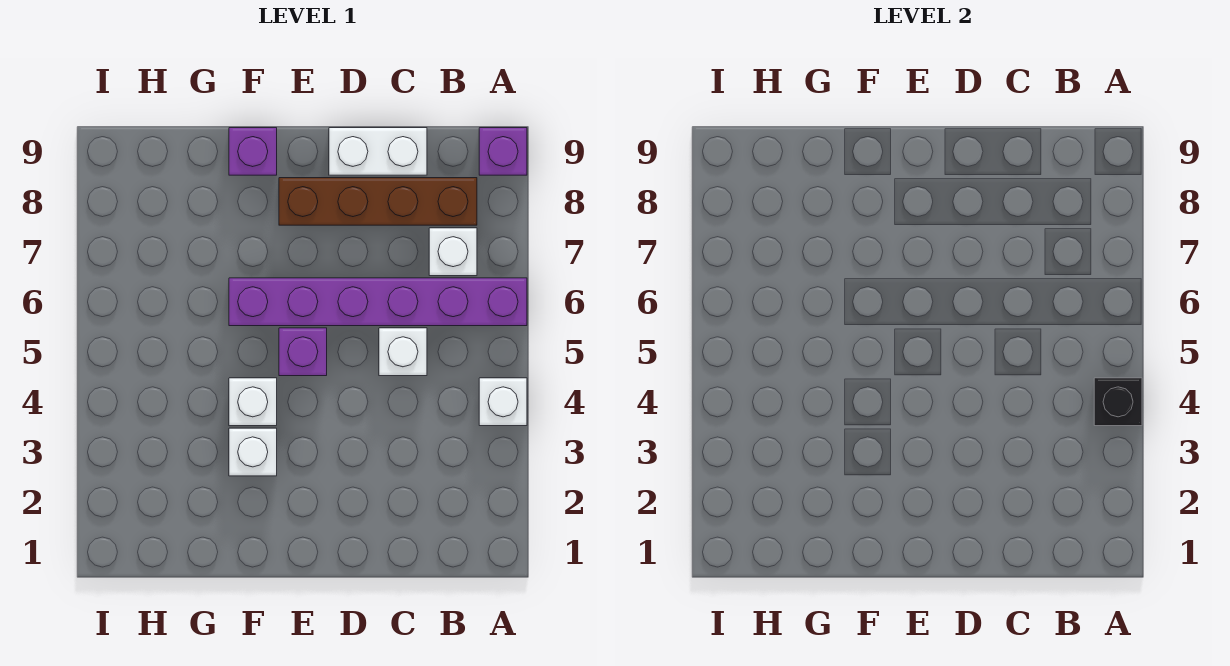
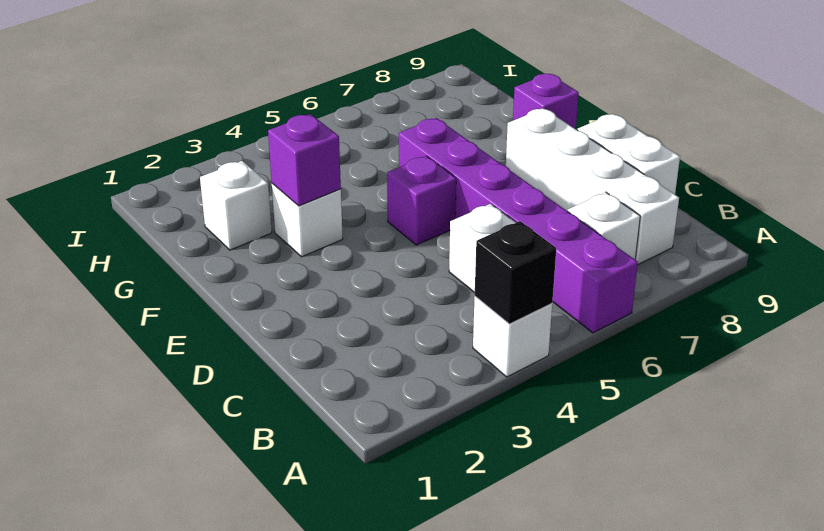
purple 1x1 brick [479,128,527,175] -> purple 1x1 brick moved to [268,114,341,206]
brown 1x4 brick [279,178,477,225] -> white 1x4 brick [506,108,679,264]
white 1x1 brick [229,378,277,426] -> white 1x1 brick moved to [200,161,272,250]

